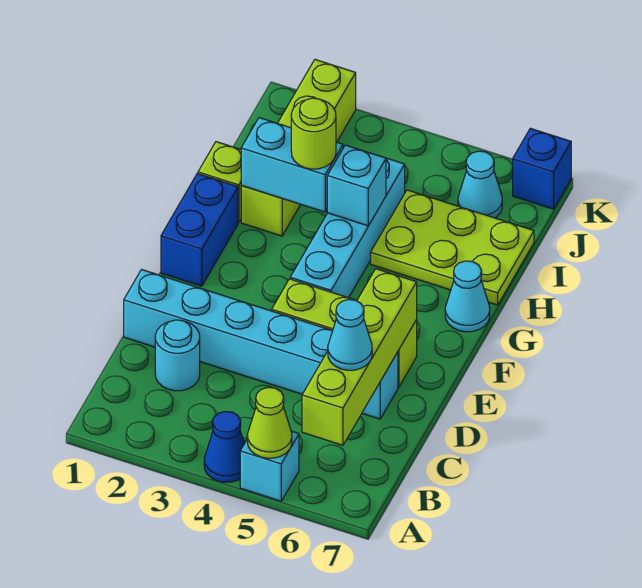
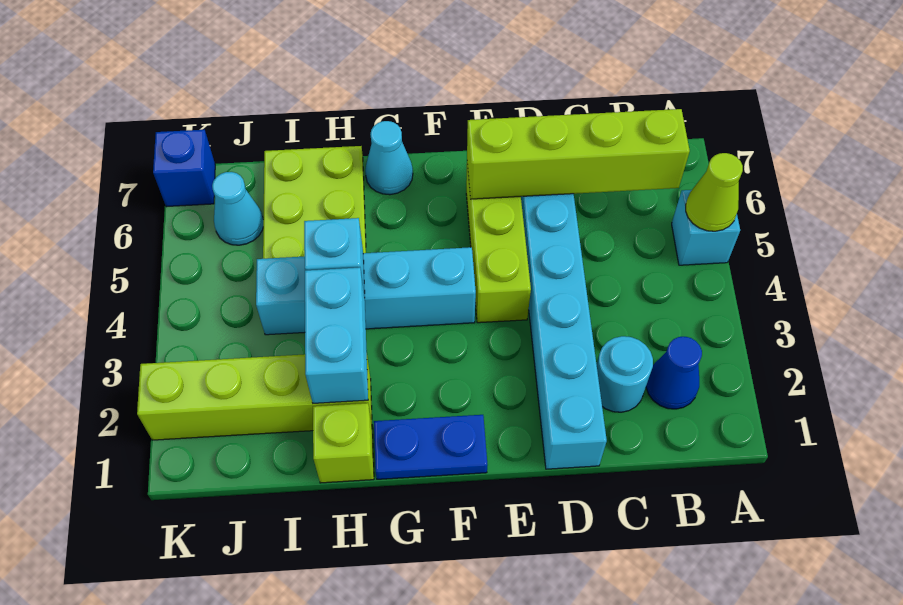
blue 1x1 cone [204,411,244,482] -> blue 1x1 cone moved to [646,337,702,409]
cyan 1x1 cone [328,300,372,370] -> none
blue 1x2 brick [161,174,238,286] -> blue 1x2 plate [374,415,487,479]
lime 1x1 round brick [291,98,336,169] -> none

